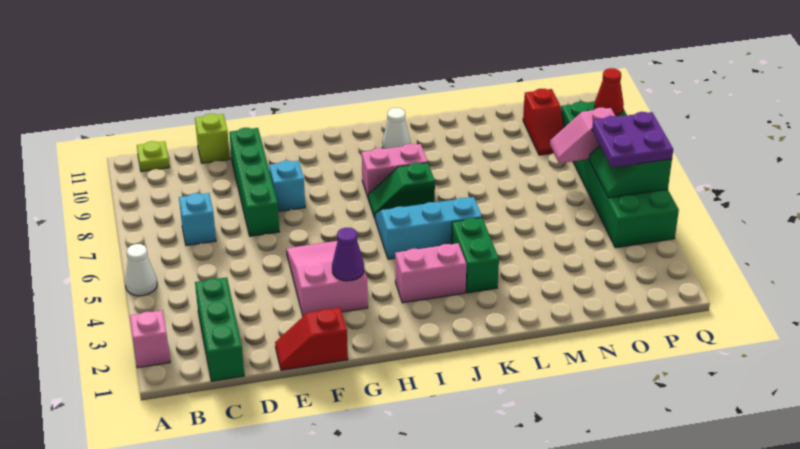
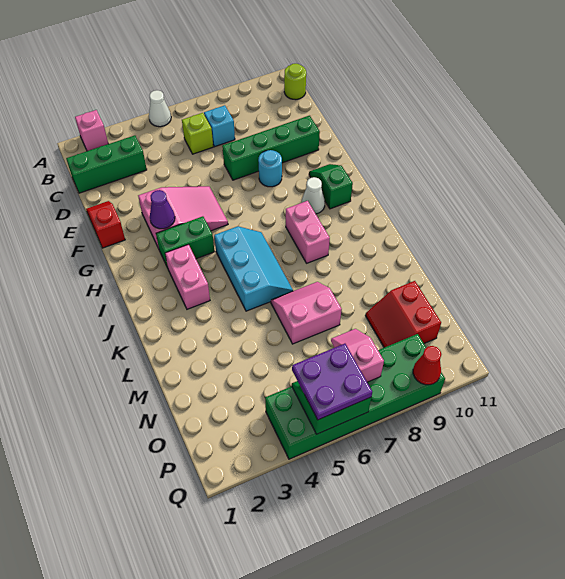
lime 1x1 plate [137,141,170,172] -> lime 1x1 round brick [284,64,306,100]
lime 1x1 brick [195,114,230,163] -> lime 1x1 brick moved to [182,113,213,154]
cyan 1x1 brick [269,161,305,212] -> cyan 1x1 round brick [258,150,282,187]
green 1x2 slope [368,163,435,218] -> green 1x2 slope moved to [309,164,353,209]
white 1x1 cone [382,108,411,149] -> white 1x1 cone moved to [302,177,325,214]
green 1x2 brick [452,218,499,293] -> green 1x2 brick moved to [156,216,215,268]
none -> pink 2x2 slope [271,282,342,344]
red 1x2 slope [523,89,564,155] -> red 2x2 slope [365,281,441,348]

